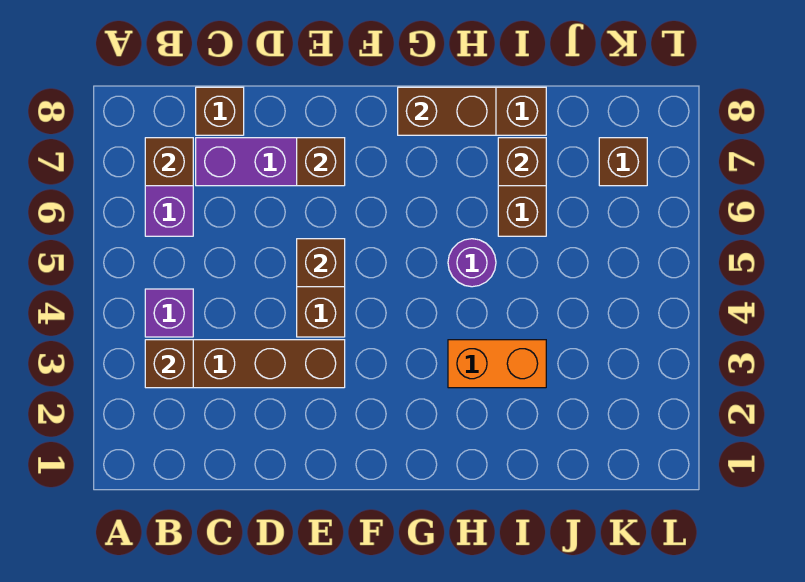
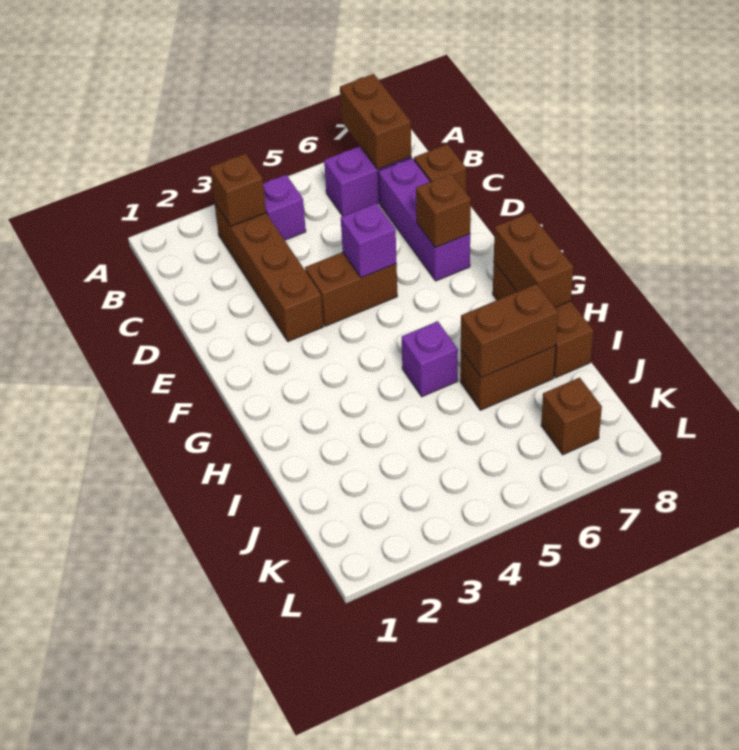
brown 1x1 brick [145,138,193,186] -> brown 1x2 brick [340,74,411,169]
brown 1x1 brick [297,239,345,287] -> purple 1x1 brick [341,203,397,278]
orange 1x2 brick [448,340,546,388] -> none
purple 1x1 round brick [448,239,496,287] -> purple 1x1 brick [402,321,458,397]
brown 1x1 brick [498,138,546,186] -> brown 1x2 brick [461,284,558,378]

